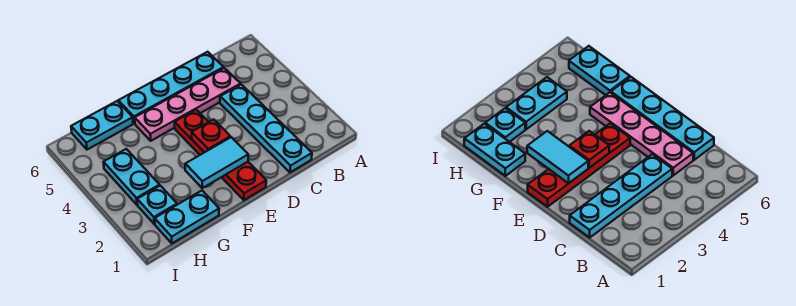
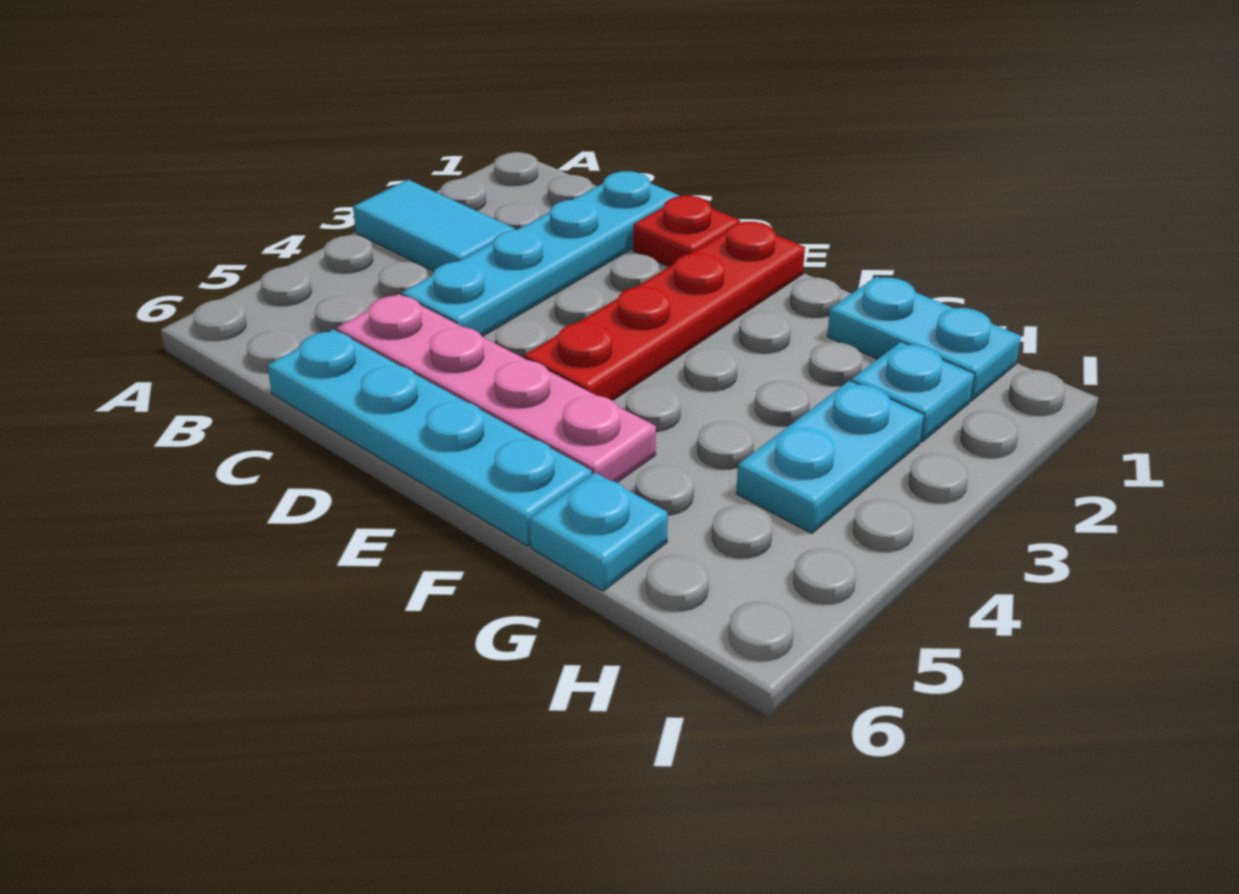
cyan 1x2 tile [185,137,248,188] -> cyan 1x2 tile moved to [353,180,515,271]
red 1x1 plate [192,119,230,152] -> red 1x1 plate moved to [633,196,740,267]
cyan 1x2 plate [71,101,133,150] -> cyan 1x1 plate [530,473,668,591]

